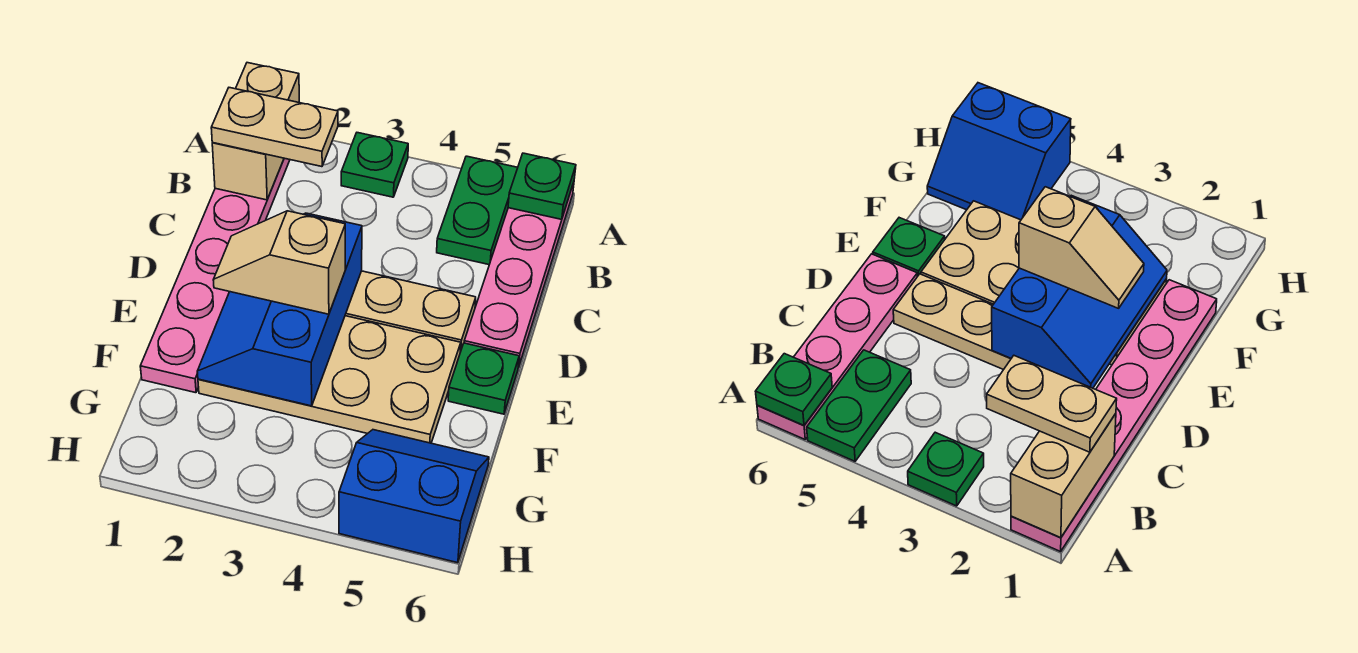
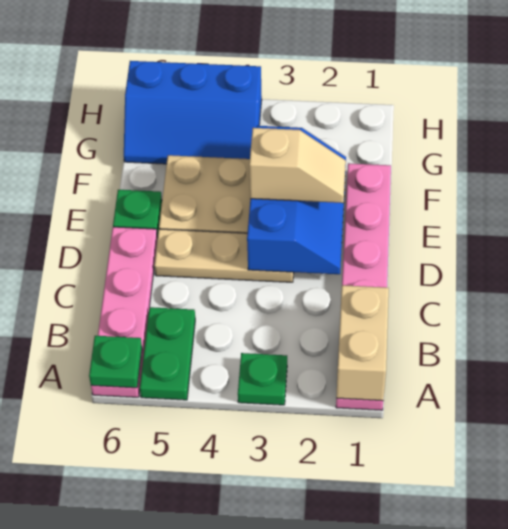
tan 1x2 plate [211,88,338,167] -> none
blue 2x2 slope [339,430,489,563] -> blue 2x3 slope [124,61,262,164]

